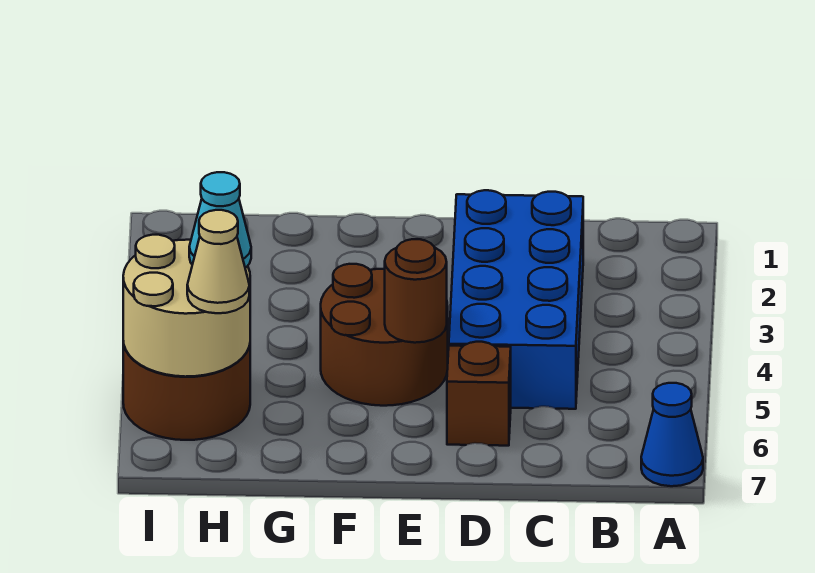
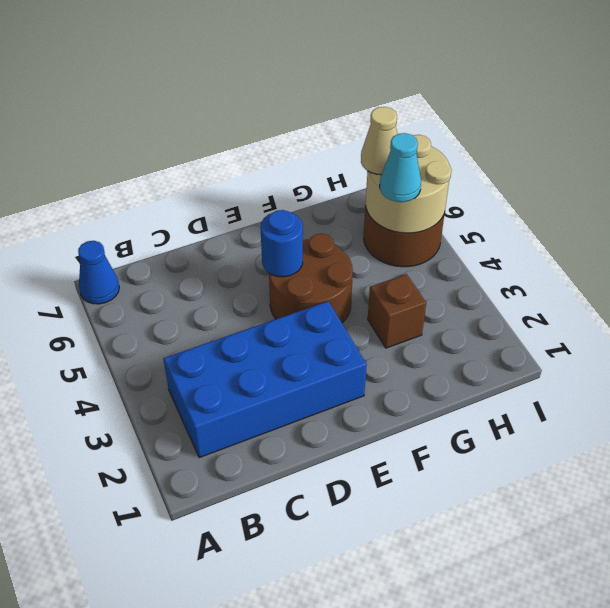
blue 2x4 brick [449,190,583,409] -> blue 2x4 brick turned to [163,301,367,458]
brown 1x1 brick [447,342,511,446] -> brown 1x1 brick moved to [368,274,426,348]
brown 1x1 round brick [385,239,447,343] -> blue 1x1 round brick [261,210,303,277]

